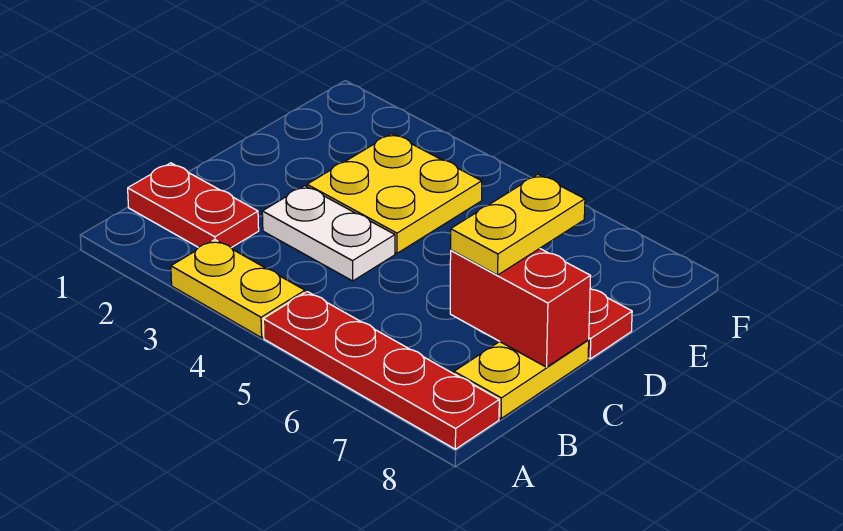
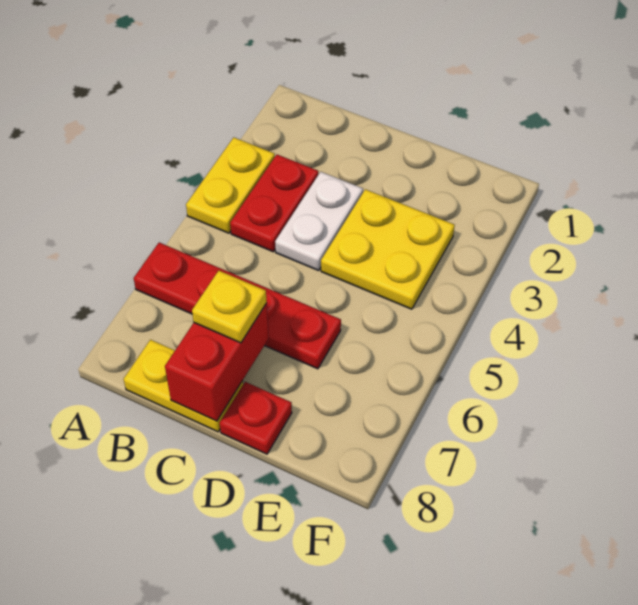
red 1x4 plate [263,292,499,449] -> red 1x4 plate turned to [134,243,341,369]
red 1x2 plate [128,163,259,248] -> red 1x2 plate moved to [230,155,318,252]
yellow 1x2 plate [451,174,585,275] -> yellow 1x1 plate [192,271,267,343]

